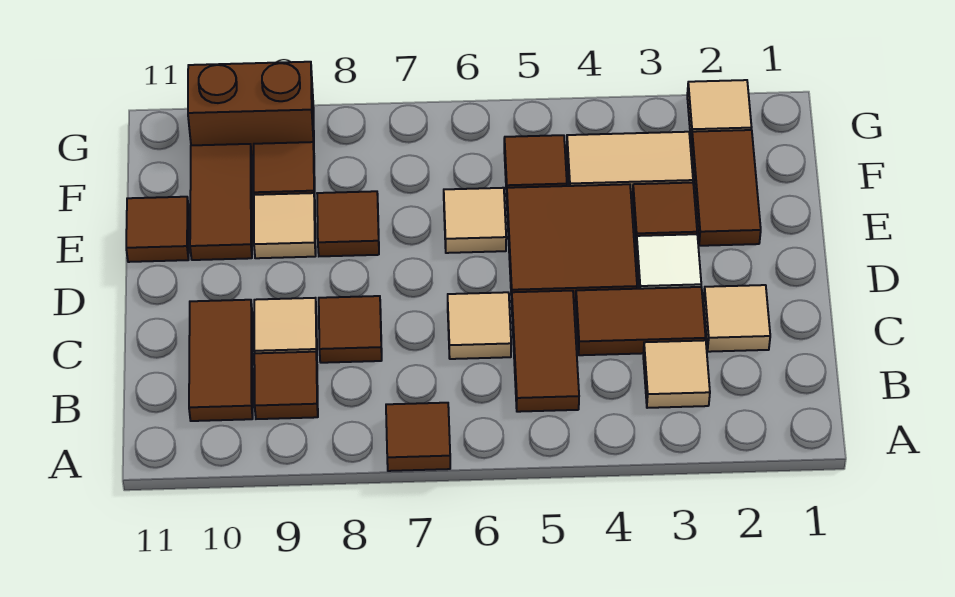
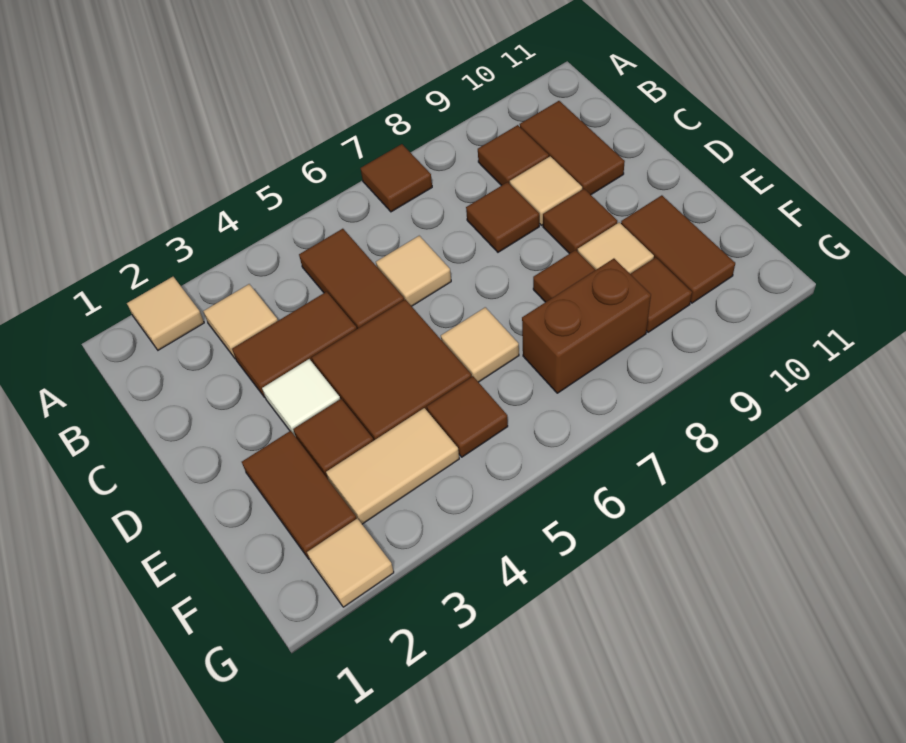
tan 1x1 tile [704,285,770,352] -> tan 1x1 tile moved to [127,277,204,350]
brown 1x1 tile [126,197,189,262] -> brown 1x1 tile moved to [543,189,617,254]
brown 1x2 brick [188,62,314,156] -> brown 1x2 brick moved to [522,259,651,393]

